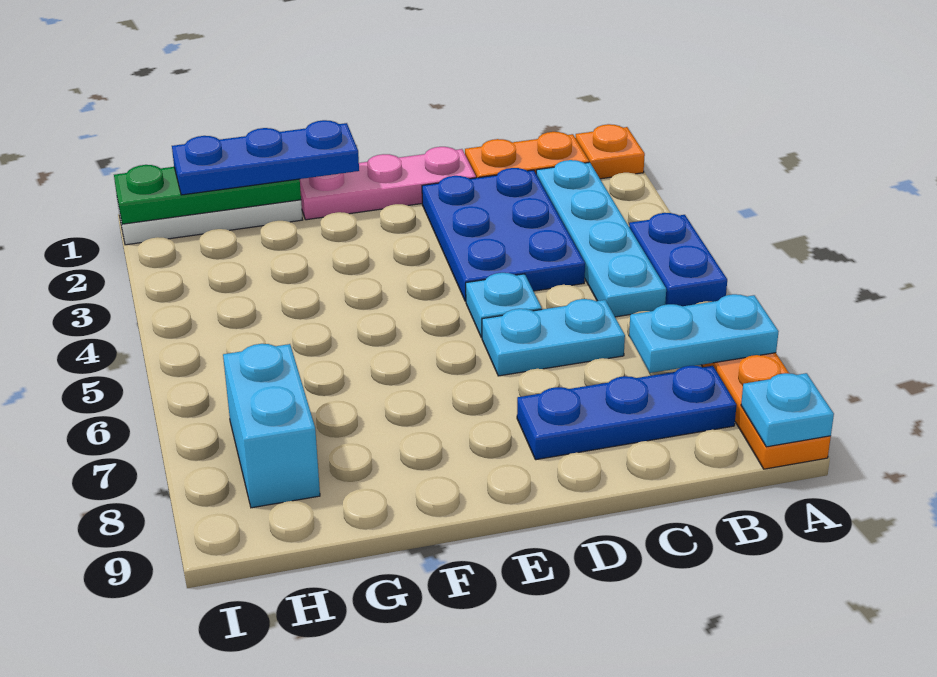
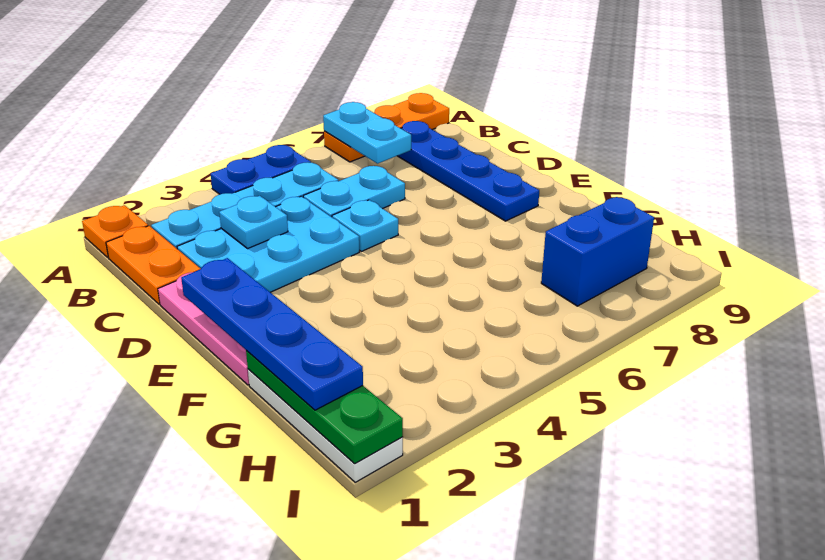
cyan 1x1 plate [741,373,834,447] -> cyan 1x1 plate moved to [219,196,288,248]
blue 1x3 plate [517,366,736,460] -> blue 1x4 plate [398,121,539,221]
blue 2x3 plate [422,168,585,301] -> cyan 2x3 plate [177,196,359,292]
cyan 1x2 plate [482,299,625,376] -> cyan 1x2 plate turned to [303,166,405,217]
blue 1x3 plate [172,120,359,195] -> blue 1x4 plate [181,258,363,410]
cyan 1x2 brick [223,344,320,508] -> blue 1x2 brick [541,197,654,306]

